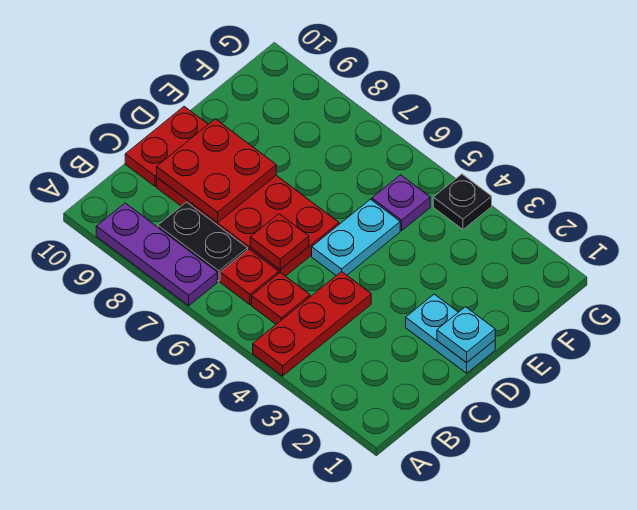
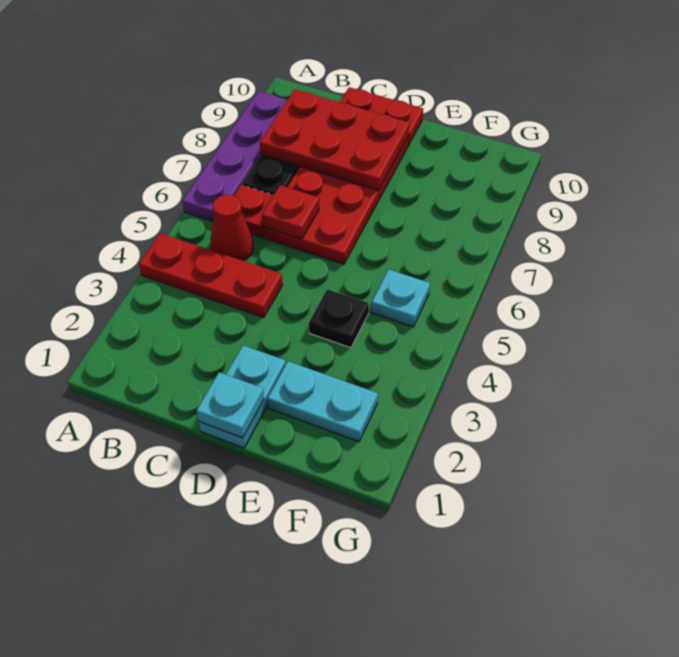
purple 1x3 plate [96,203,217,306] -> purple 1x4 plate [183,91,287,221]
red 1x1 plate [252,273,310,324] -> red 1x1 cone [210,195,254,261]
red 2x2 plate [157,119,276,223] -> red 2x3 plate [260,90,410,190]
cyan 1x2 plate [312,199,400,276] -> cyan 1x2 plate moved to [268,361,378,442]
purple 1x1 plate [372,175,430,230] -> cyan 1x1 plate [371,270,430,327]
black 1x1 plate [433,174,492,230] -> black 1x1 plate moved to [309,289,369,348]

